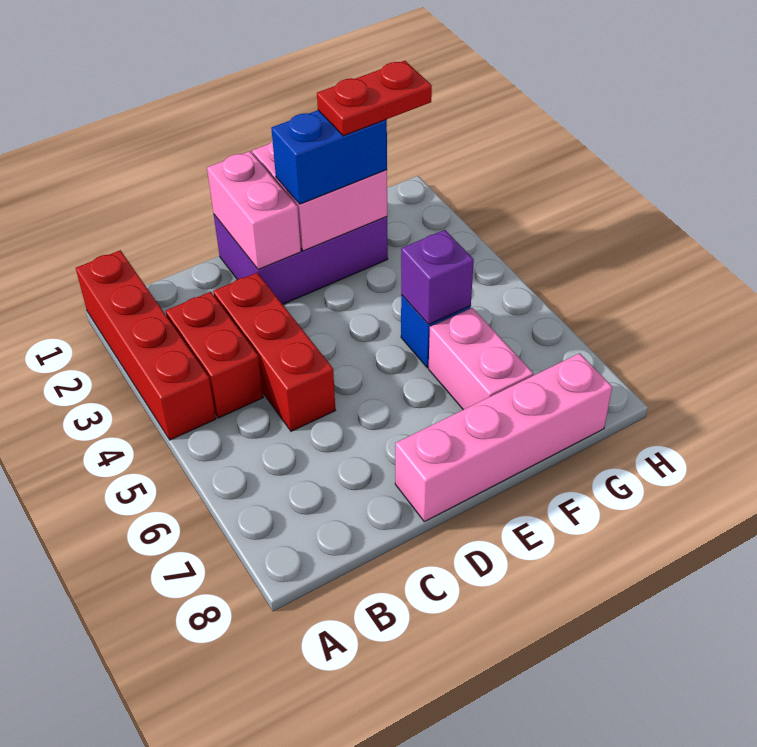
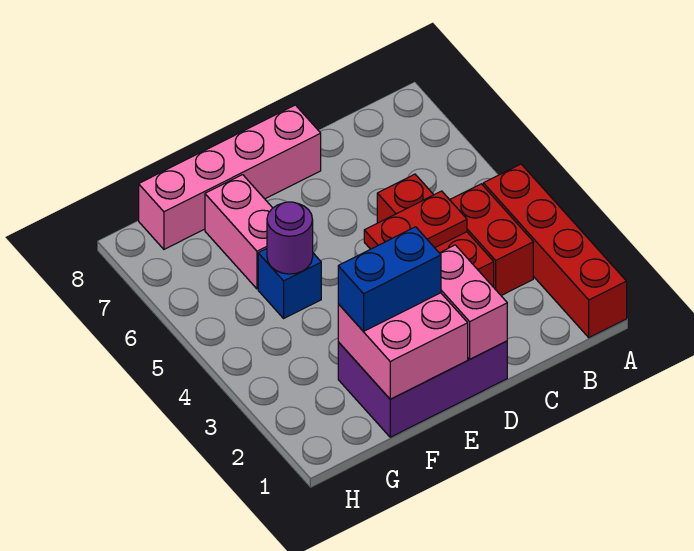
red 1x2 plate [317,61,432,136] -> red 1x2 plate moved to [364,191,467,249]
purple 1x1 brick [401,230,474,325] -> purple 1x1 round brick [267,202,313,274]

